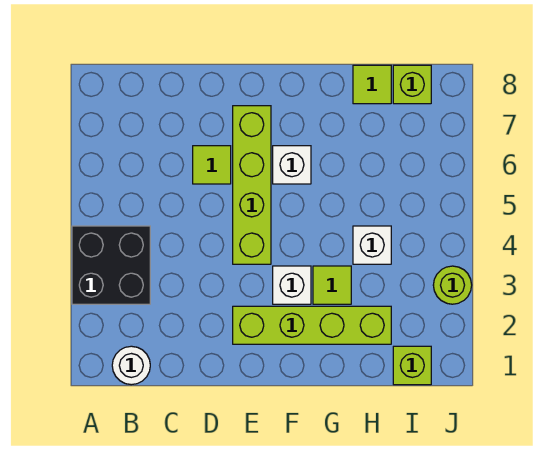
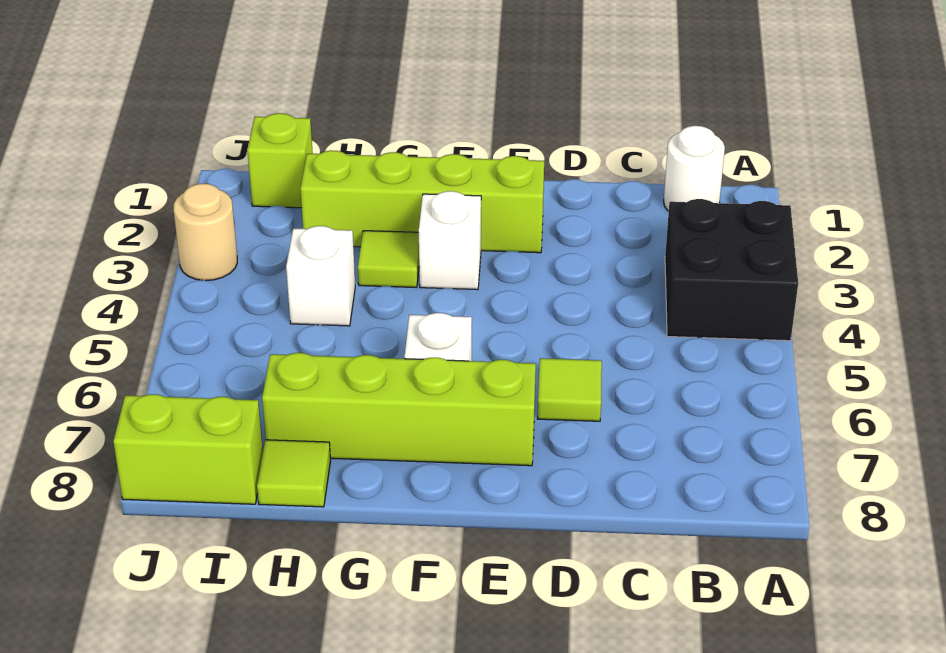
lime 1x4 brick [233,106,271,264] -> lime 1x4 brick turned to [262,353,536,466]
lime 1x1 brick [393,65,431,104] -> lime 1x2 brick [113,394,263,504]
lime 1x1 round brick [433,266,472,304] -> tan 1x1 round brick [174,184,237,280]

